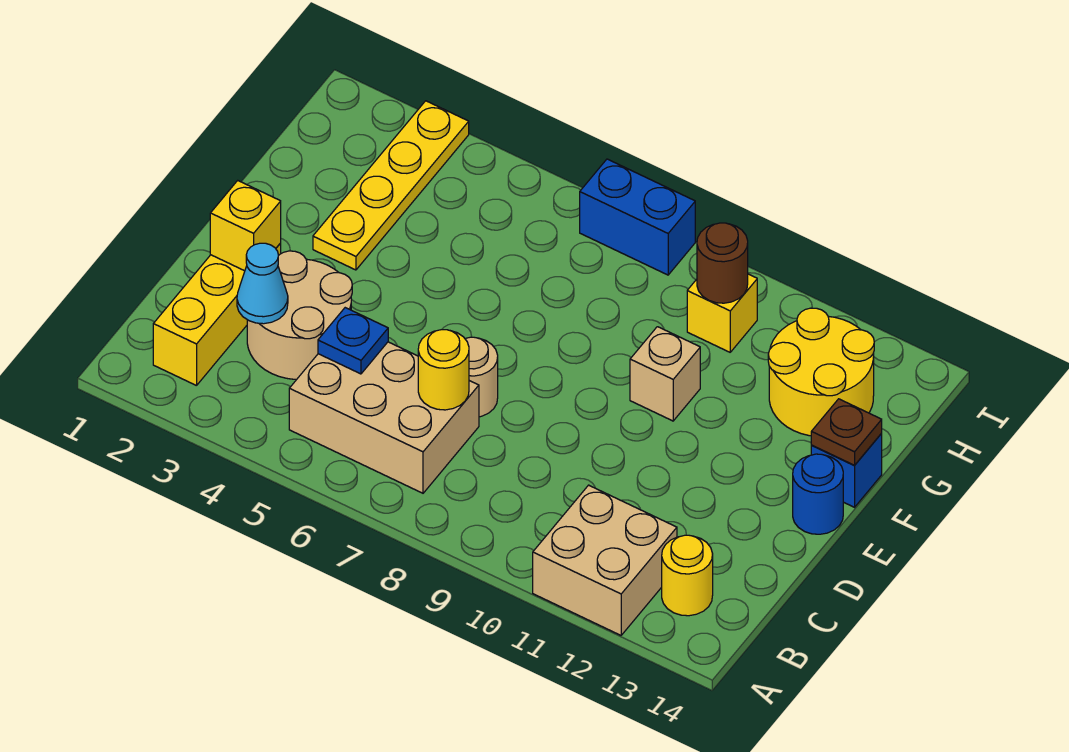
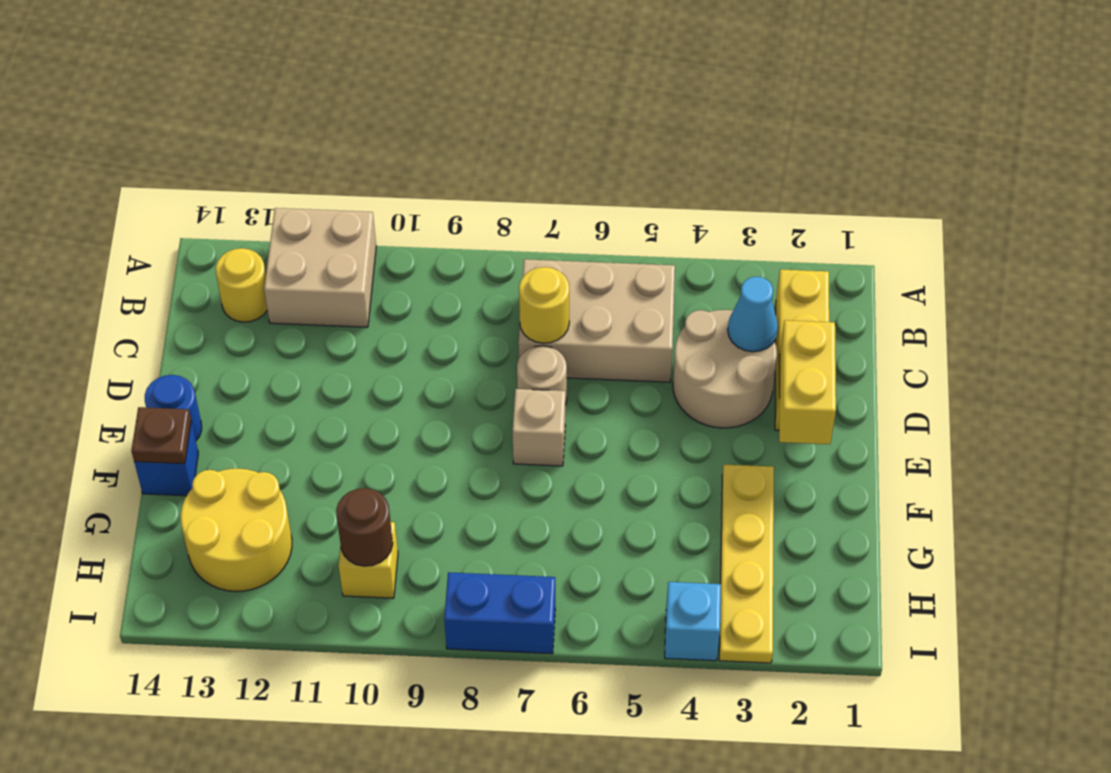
blue 1x1 plate [318,308,388,374] -> none
yellow 1x1 brick [210,181,281,271] -> yellow 1x2 brick [779,320,836,444]
tan 1x1 brick [630,327,700,421] -> tan 1x1 brick moved to [513,389,566,466]
none -> cyan 1x1 brick [665,582,721,661]

